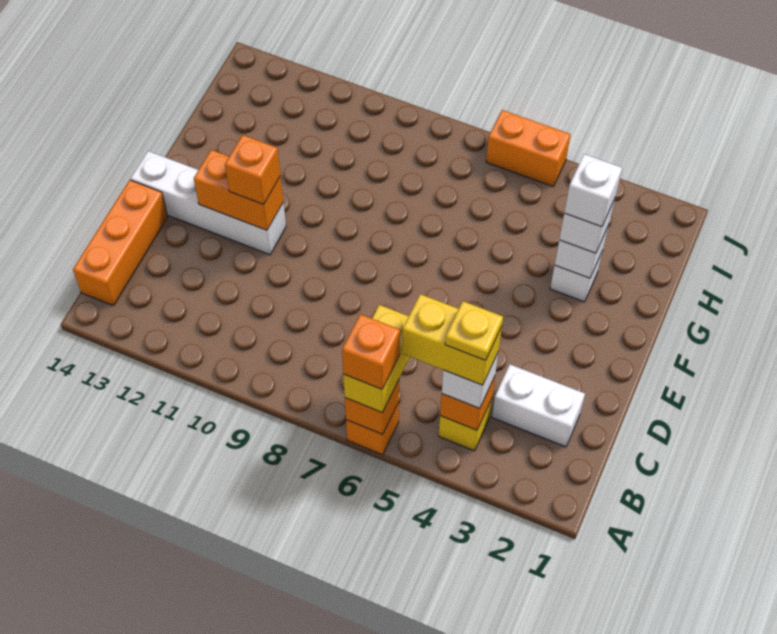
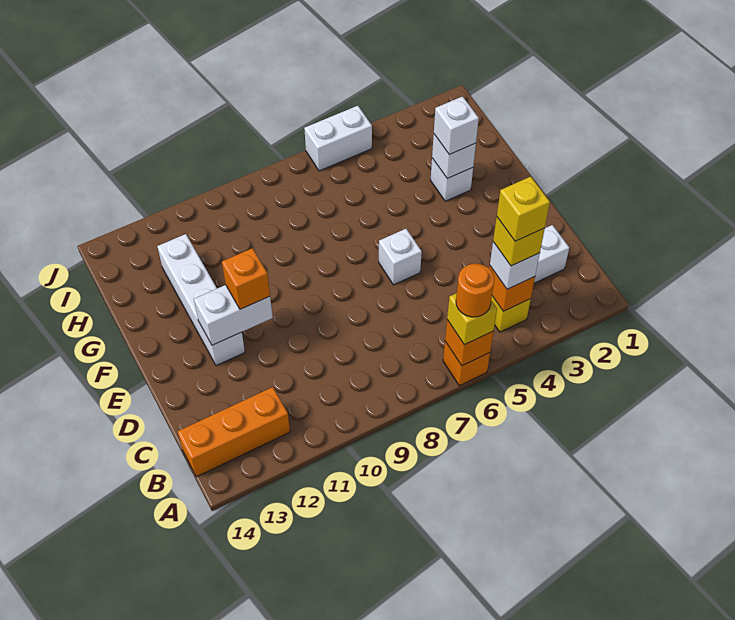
yellow 1x2 brick [343,305,410,413] -> yellow 1x1 brick [447,293,497,345]
orange 1x1 brick [342,314,400,389] -> orange 1x1 round brick [456,264,494,317]
yellow 1x2 brick [402,294,502,385] -> yellow 1x1 brick [493,217,545,266]
yellow 1x1 plate [445,301,503,360] -> yellow 1x1 brick [497,177,550,241]
orange 1x3 brick [73,180,168,306] -> orange 1x3 brick turned to [178,387,290,477]
white 1x4 brick [130,151,286,255] -> white 1x4 brick turned to [157,234,245,366]
orange 1x2 brick [194,150,283,230] -> white 1x2 brick [194,285,273,345]
white 1x1 brick [564,154,622,227] -> white 1x1 brick moved to [379,229,422,285]
orange 1x2 brick [486,110,571,186] -> white 1x2 brick [304,106,372,171]

